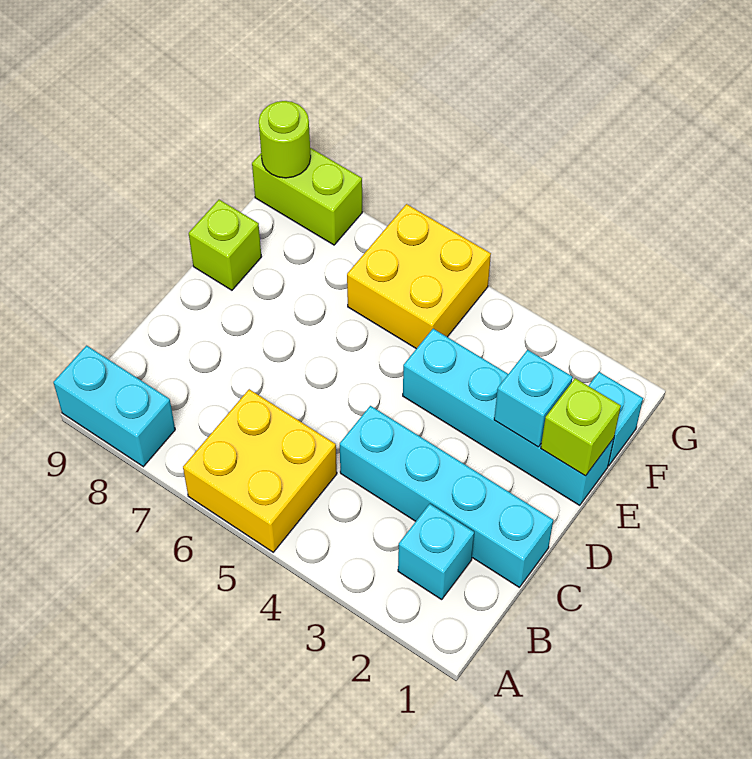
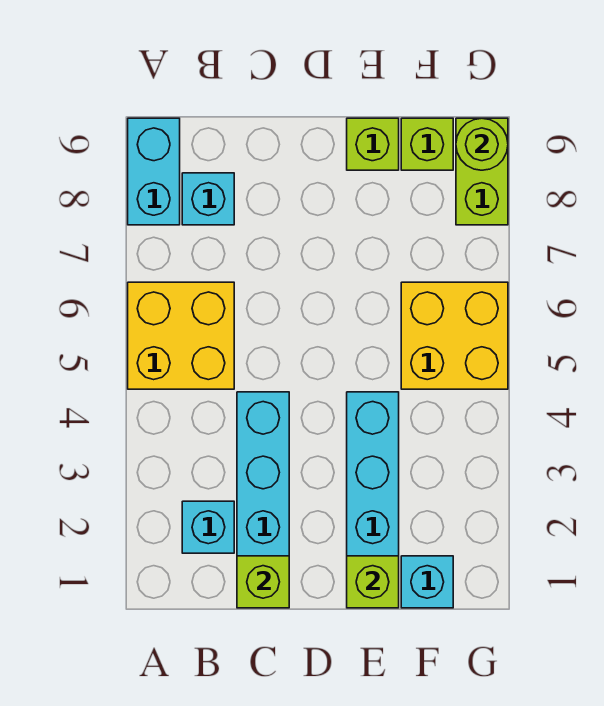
none -> lime 1x1 brick [237,556,289,608]
cyan 1x1 brick [494,350,573,447] -> cyan 1x1 brick moved to [182,173,234,225]
none -> lime 1x1 brick [401,118,453,170]

